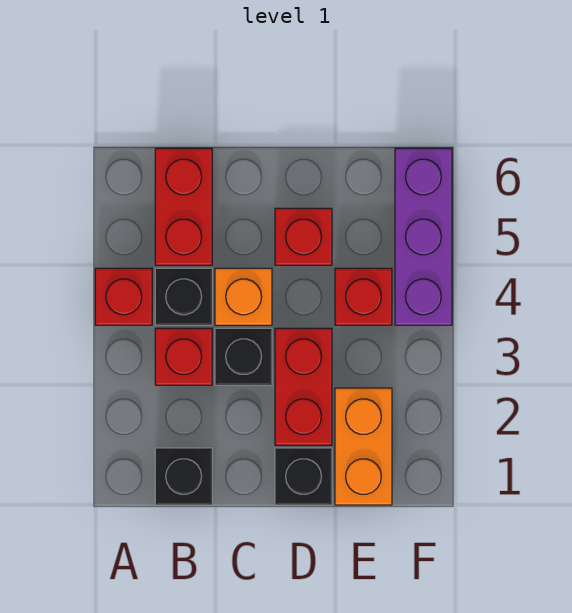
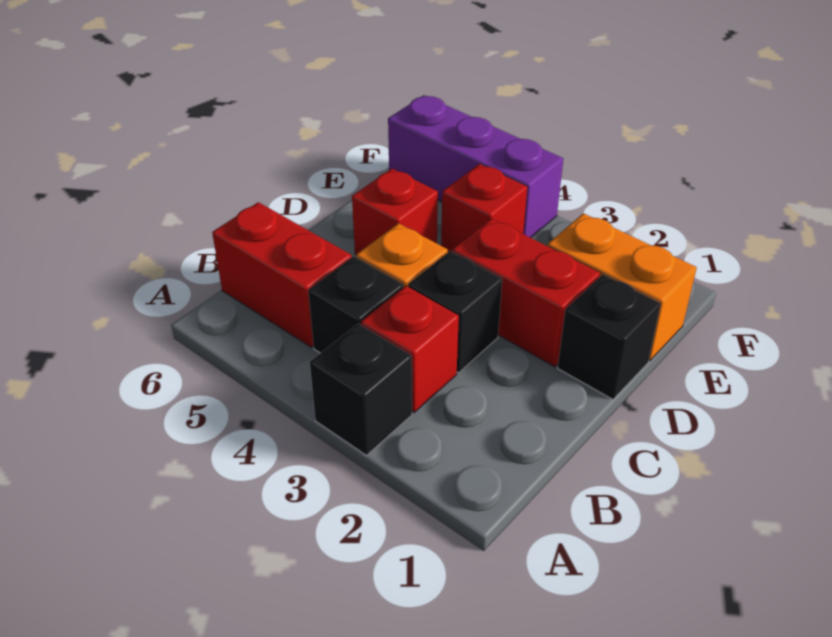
red 1x1 brick [95,268,152,325] -> none
black 1x1 brick [155,448,212,505] -> black 1x1 brick moved to [310,323,412,455]

